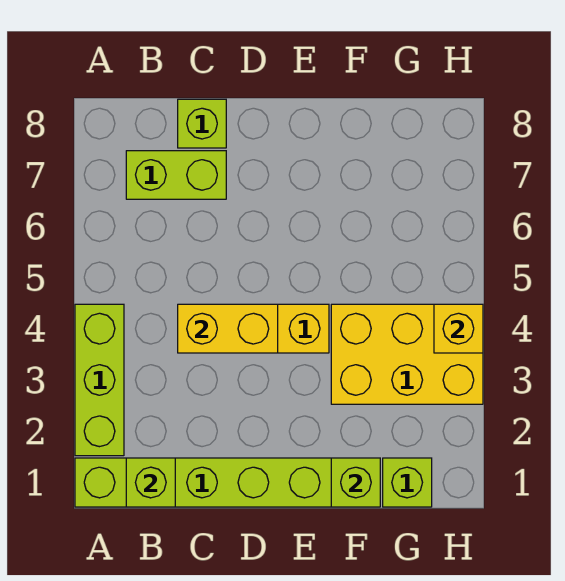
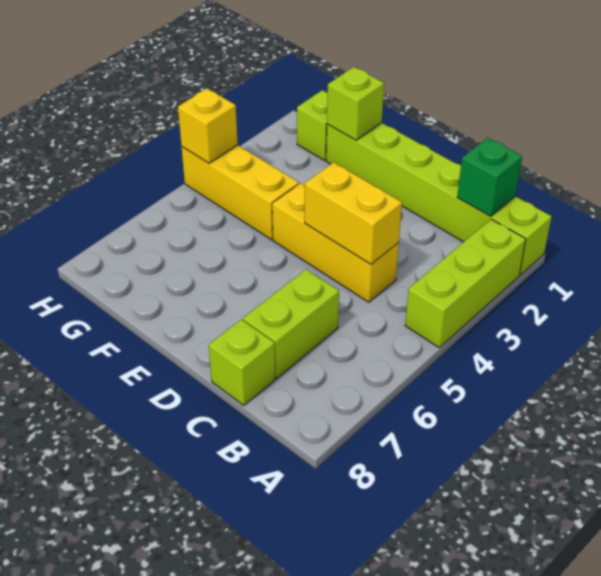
lime 1x1 brick [126,458,175,507] -> green 1x1 brick [457,138,522,216]
lime 1x2 brick [126,151,226,199] -> lime 1x2 brick turned to [243,269,339,378]
yellow 2x3 brick [331,304,483,404] -> yellow 1x3 brick [182,145,299,240]

